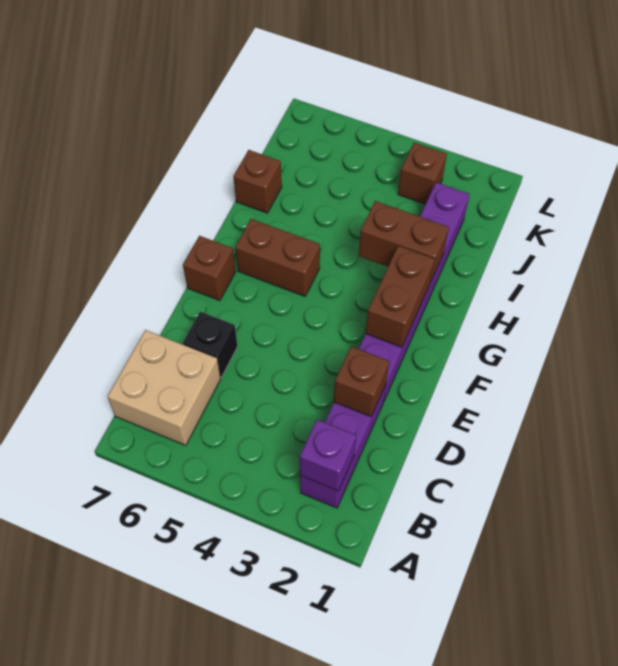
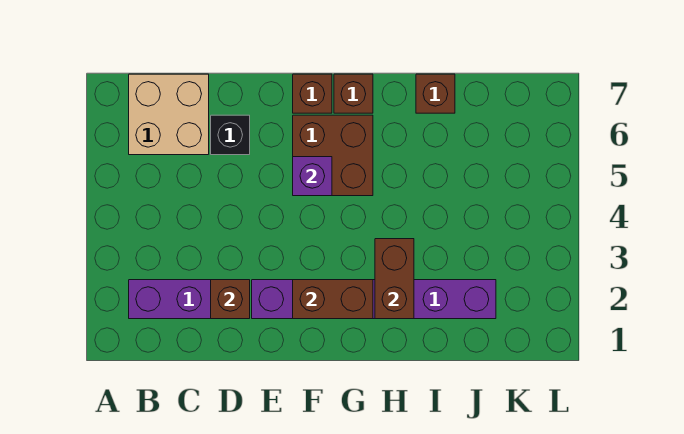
purple 1x1 brick [300,420,356,491] -> purple 1x1 brick moved to [293,157,332,196]
brown 1x2 brick [235,219,320,296] -> brown 2x2 brick [293,115,373,196]
brown 1x1 brick [398,143,447,204] -> brown 1x1 brick moved to [334,74,373,113]

